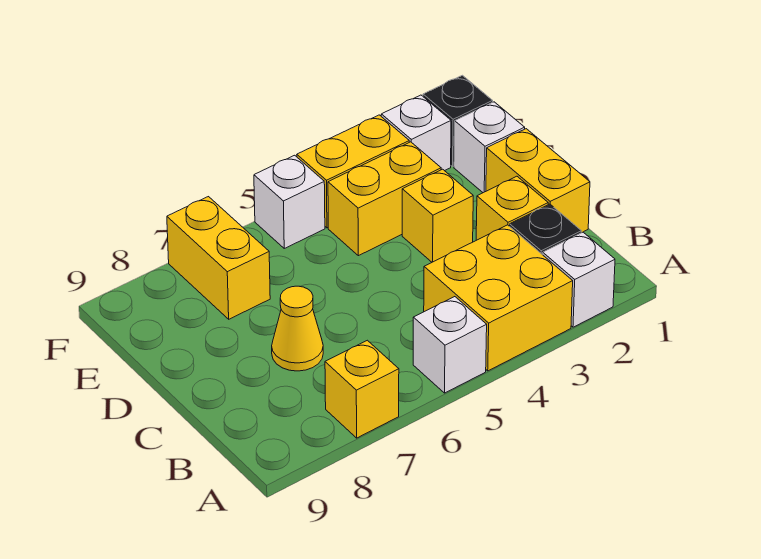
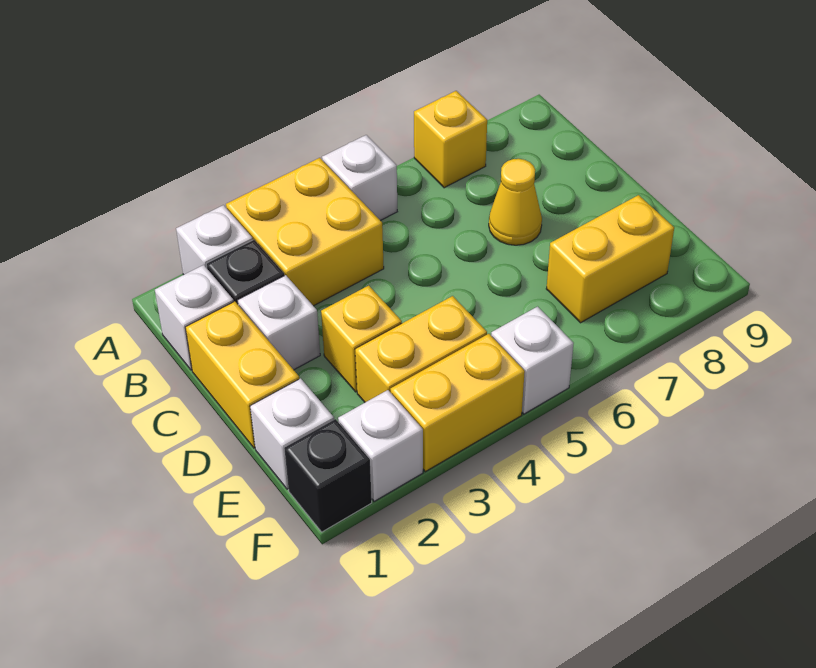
none -> white 1x1 brick [155,265,234,370]
yellow 1x1 brick [476,176,548,240] -> white 1x1 brick [237,275,320,370]
yellow 1x2 brick [167,197,270,319] -> yellow 1x2 brick turned to [546,195,674,323]

